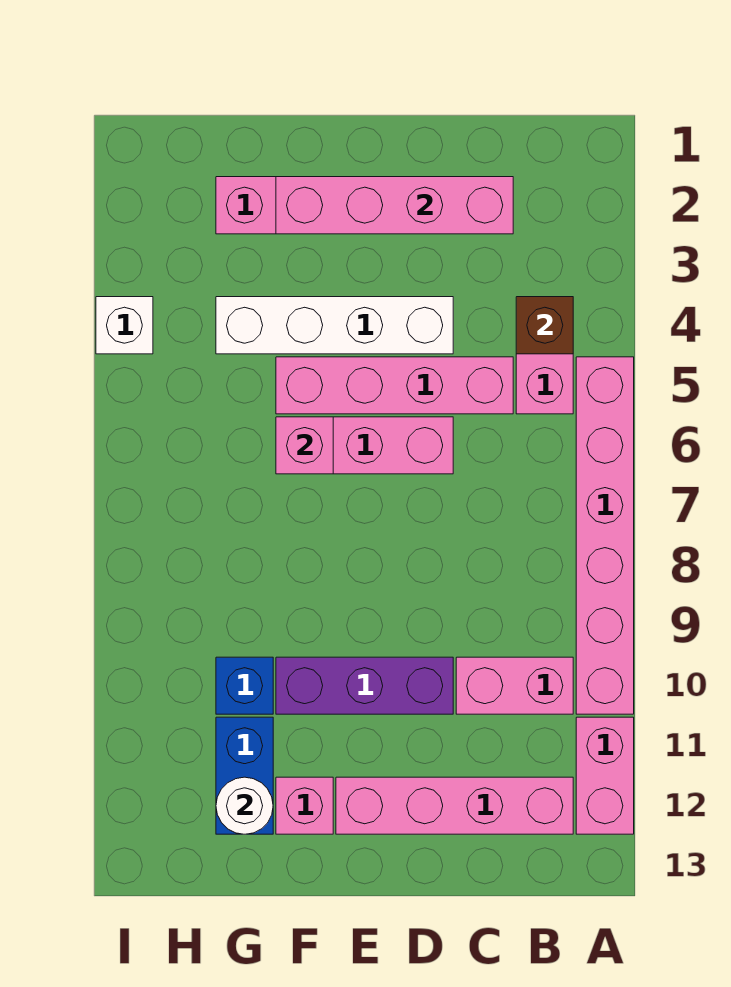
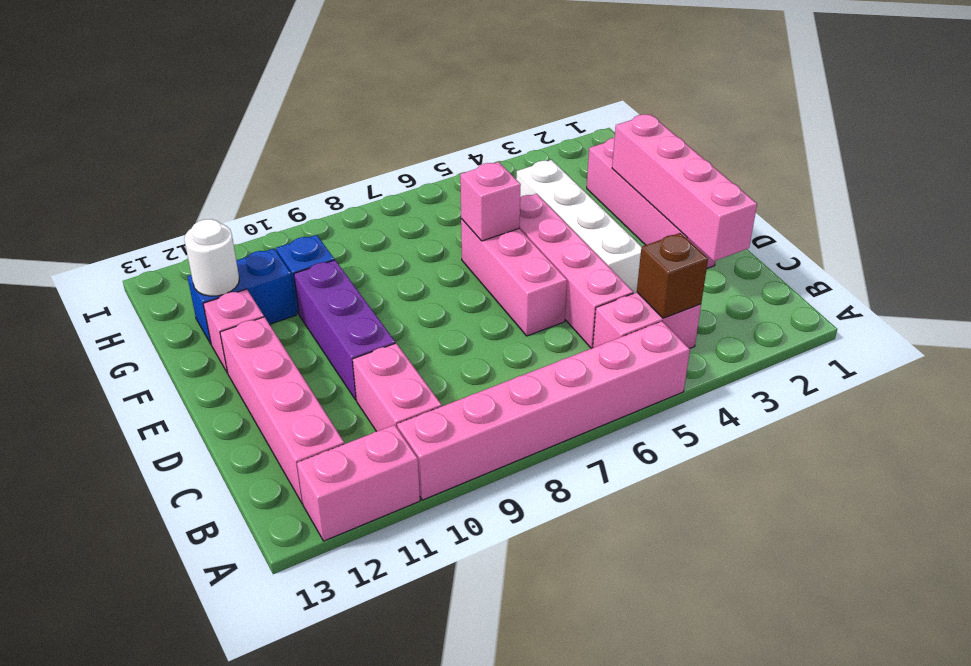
white 1x1 brick [96,297,153,354] -> none

